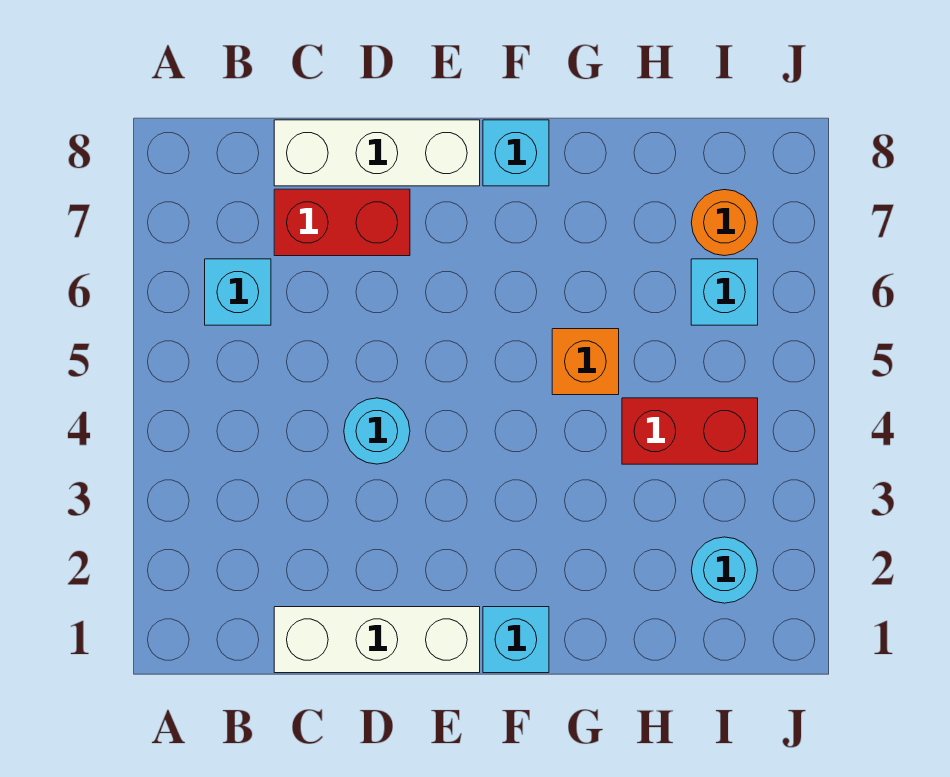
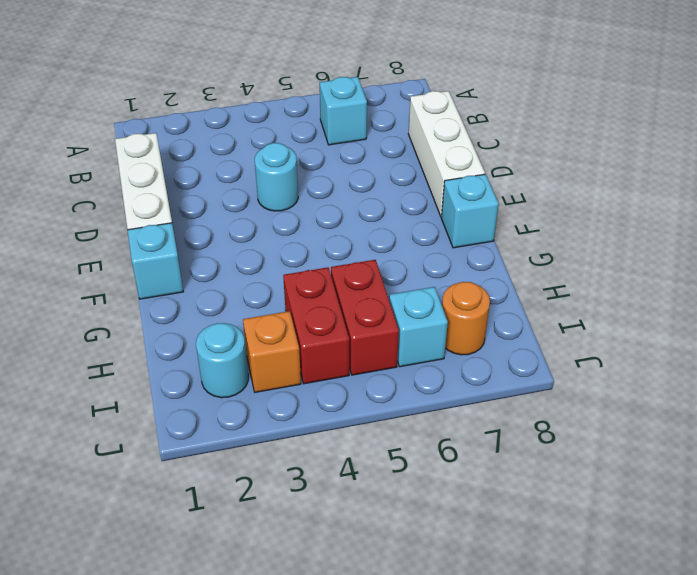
red 1x2 brick [274,189,410,256] -> red 1x2 brick moved to [331,260,399,375]
orange 1x1 brick [552,329,619,395] -> orange 1x1 brick moved to [243,311,301,392]

